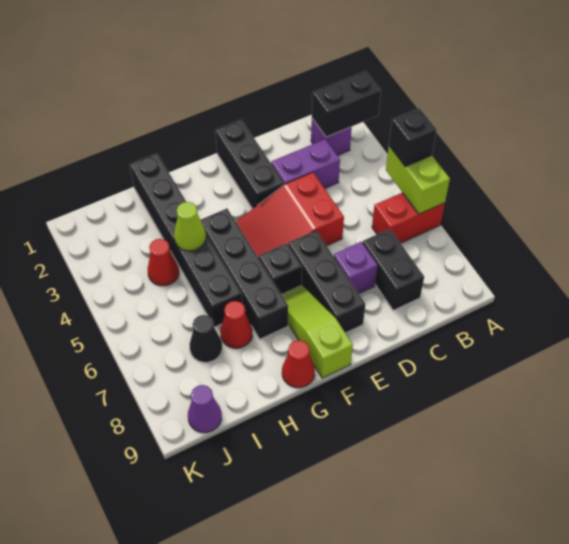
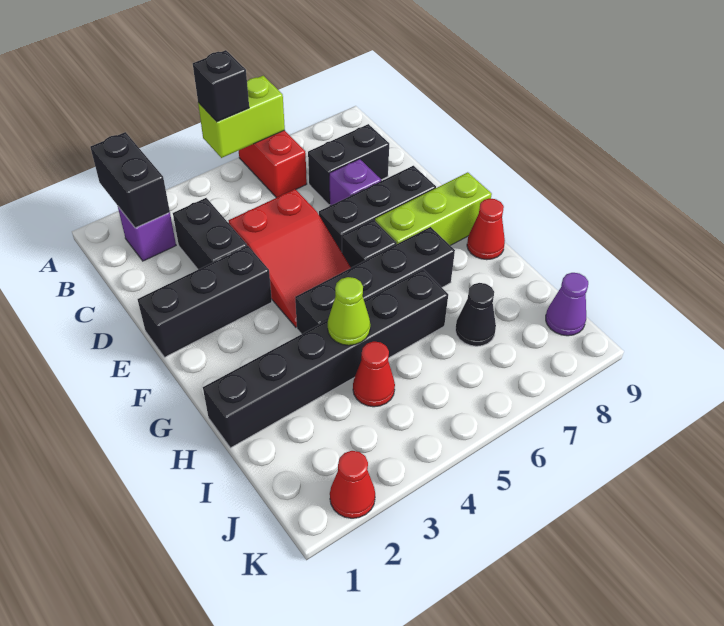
purple 1x2 brick [271,139,340,188] -> black 1x2 brick [173,198,247,270]
lime 1x3 slope [282,285,353,378] -> lime 1x3 brick [375,172,492,246]
red 1x1 cone [220,301,252,348] -> red 1x1 cone moved to [330,451,375,518]

